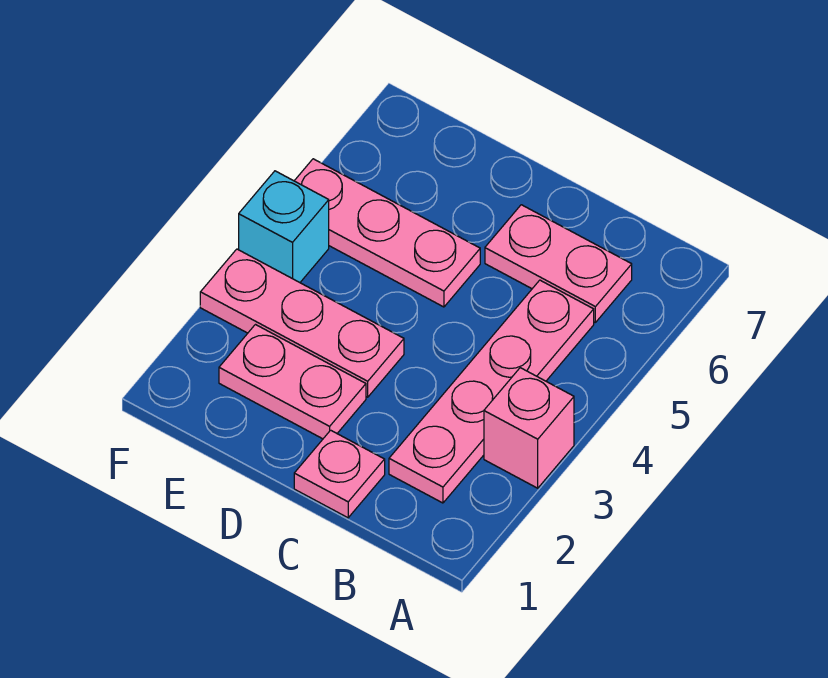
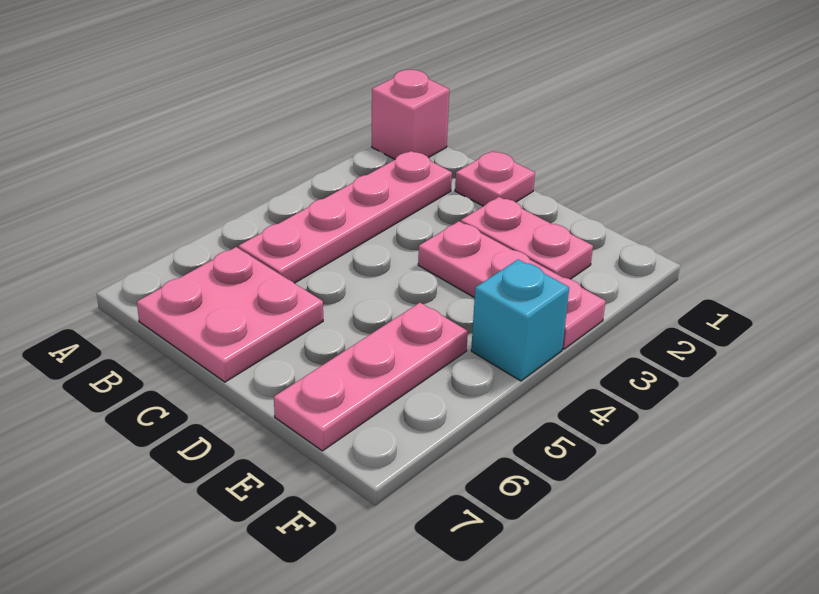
pink 1x1 brick [484,368,574,488] -> pink 1x1 brick moved to [372,70,449,159]
pink 1x2 plate [485,205,632,322] -> pink 2x2 plate [137,247,323,382]
pink 1x3 plate [295,159,480,307] -> pink 1x3 plate turned to [274,303,468,451]

